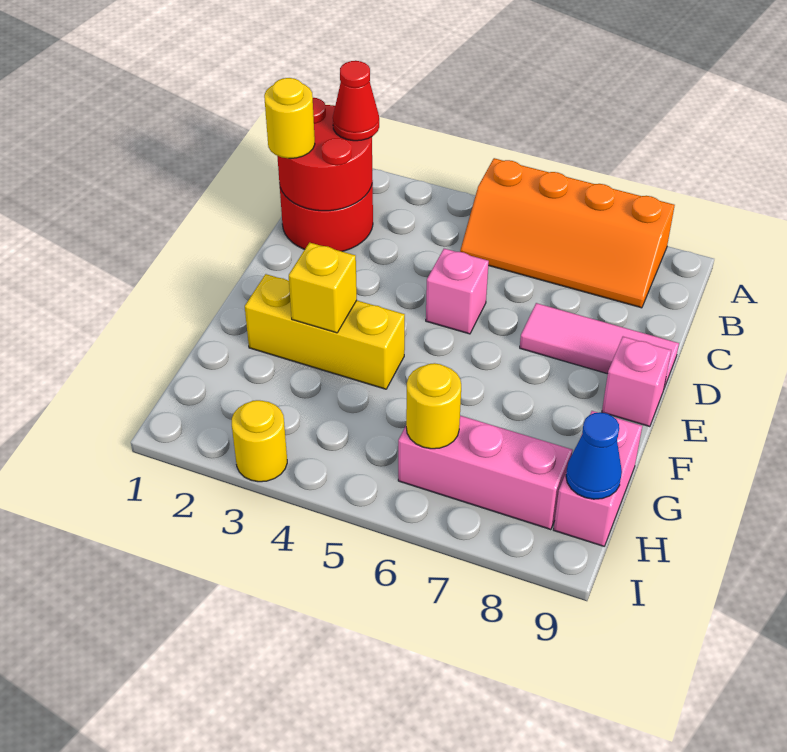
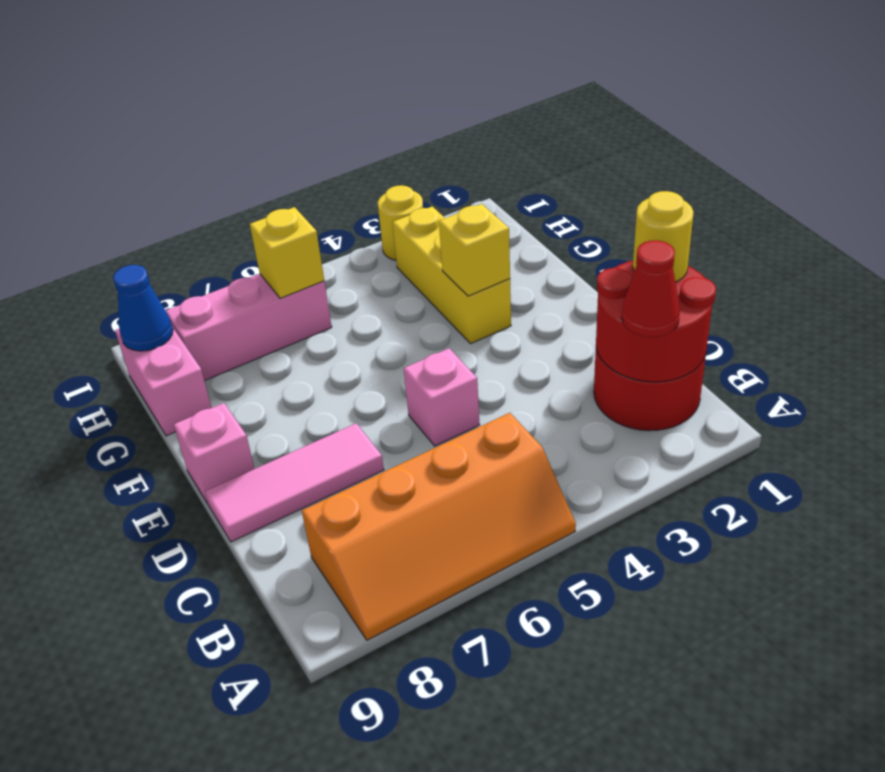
orange 2x4 slope [460,158,675,308] -> orange 2x4 slope turned to [302,413,576,640]
yellow 1x3 brick [245,274,405,389] -> yellow 1x3 brick turned to [393,206,511,343]
yellow 1x1 round brick [406,363,461,449] -> yellow 1x1 brick [250,207,324,298]

